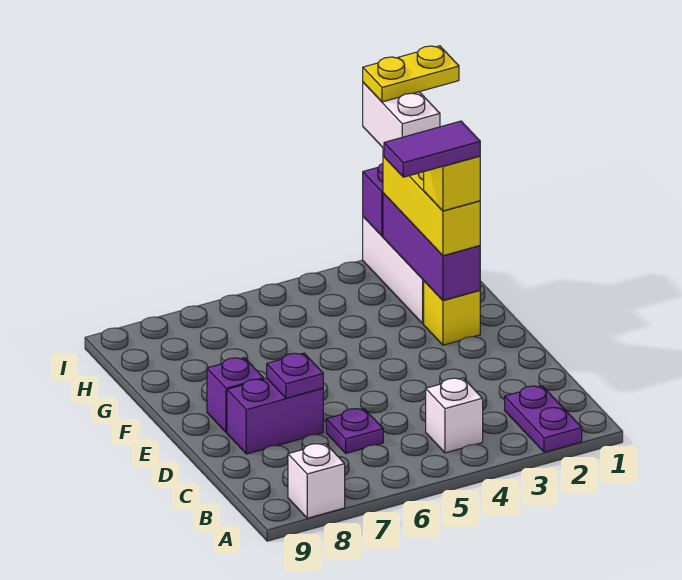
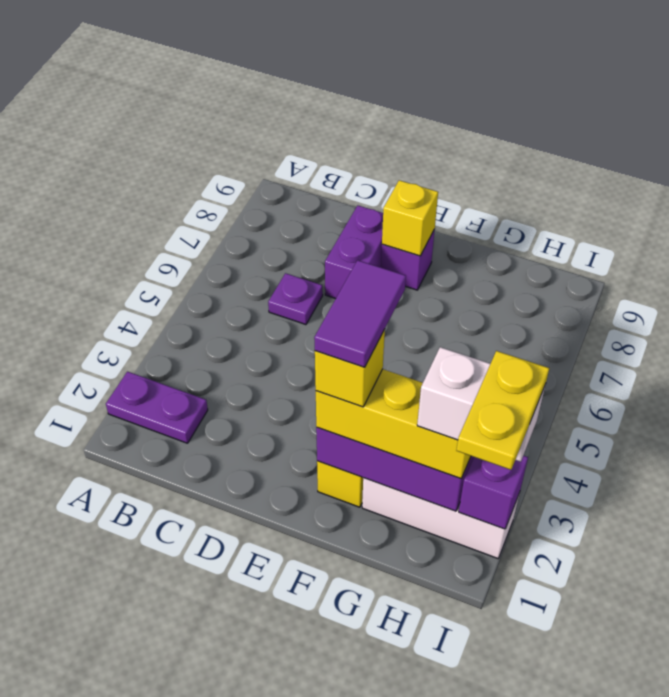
white 1x1 brick [288,443,345,518] -> none
white 1x1 brick [426,378,483,453] -> none
purple 1x1 plate [267,353,323,398] -> none
none -> yellow 1x1 brick [382,180,438,256]

